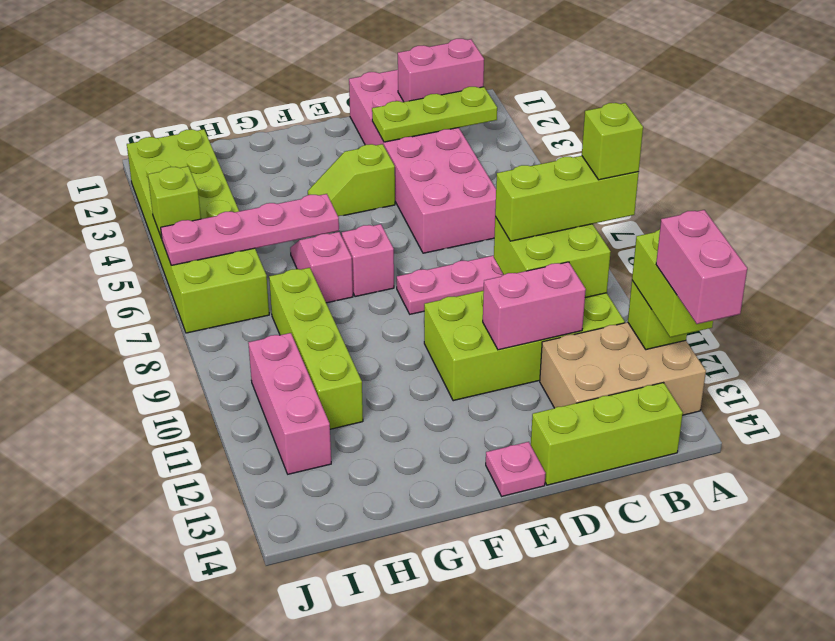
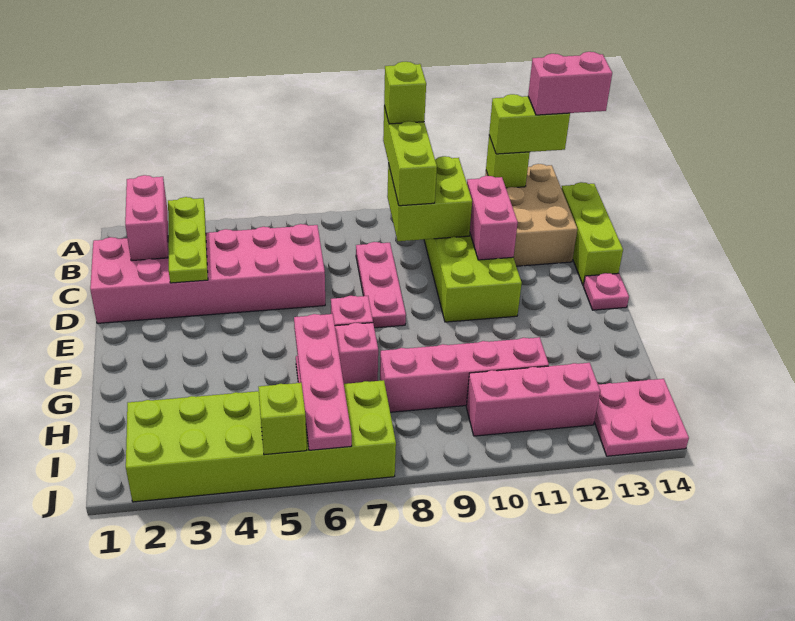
lime 1x2 slope [308,144,395,216] -> none
lime 1x4 brick [269,268,363,429] -> pink 1x4 brick [380,337,549,412]
none -> pink 2x2 plate [594,379,689,456]

